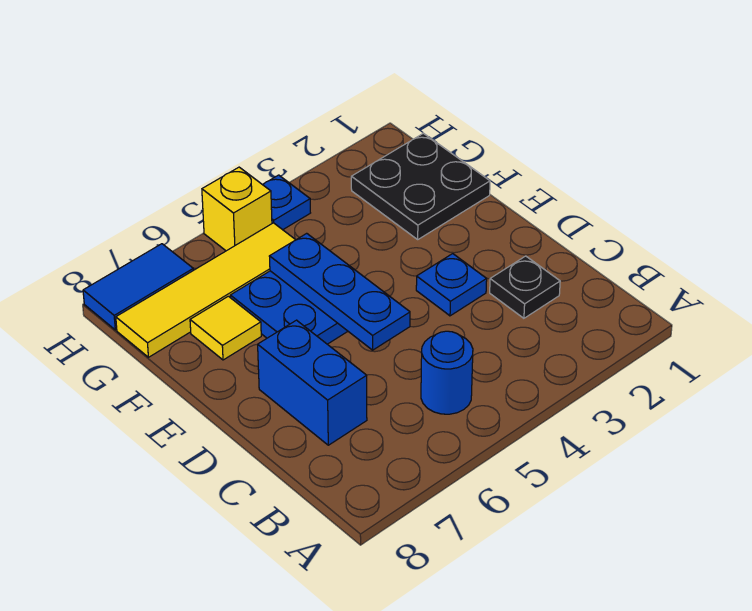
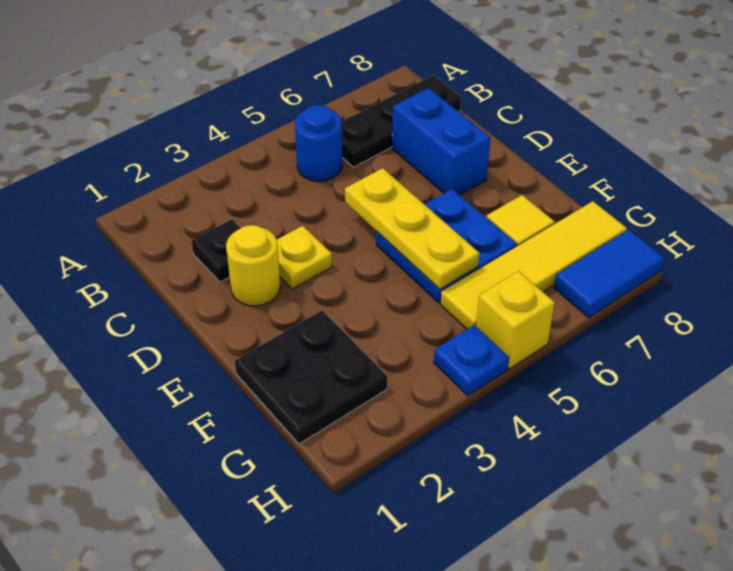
none -> black 1x3 plate [342,75,462,167]
none -> yellow 1x1 round brick [226,225,280,306]
blue 1x1 plate [416,254,487,316] -> yellow 1x1 plate [277,226,332,289]
blue 1x3 plate [269,233,410,350] -> yellow 1x3 plate [345,168,479,289]

